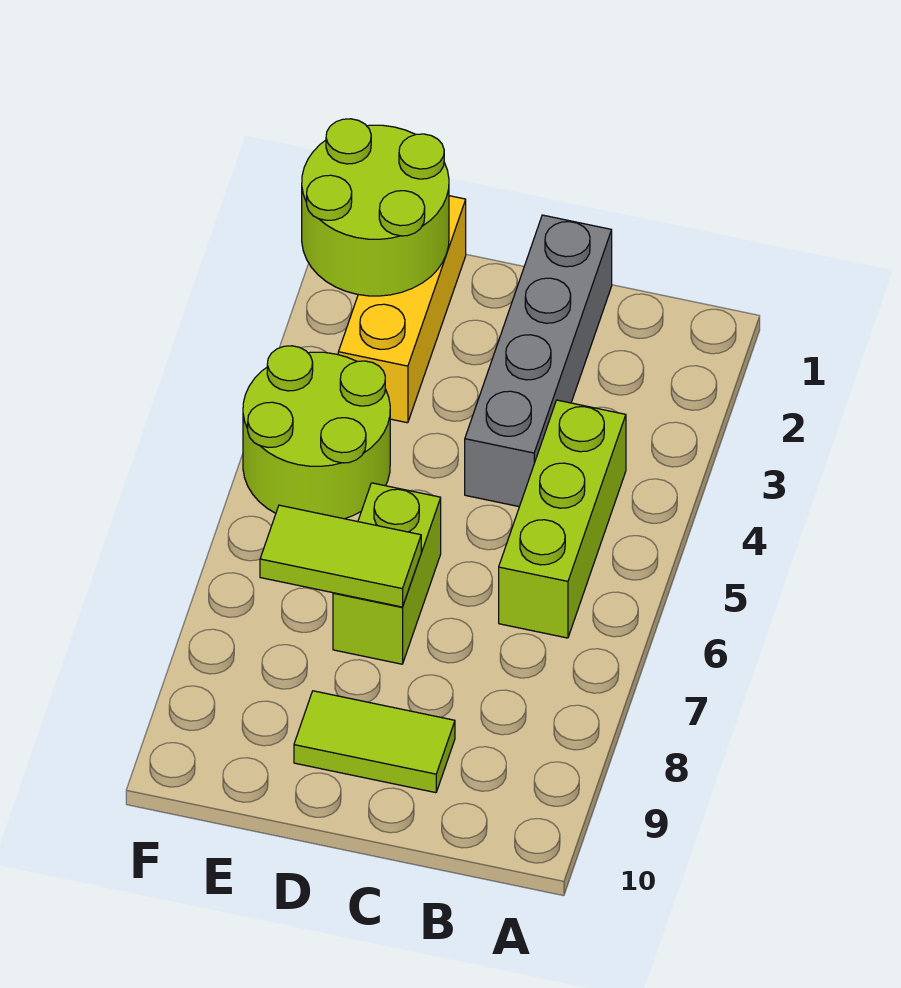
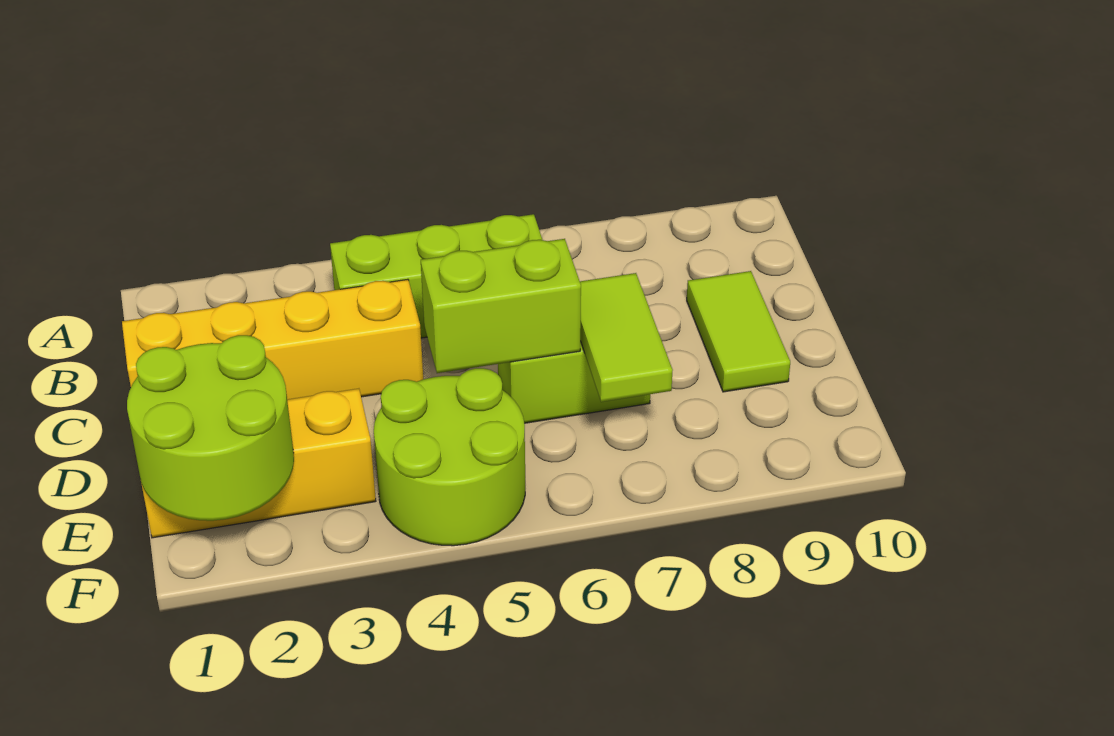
grey 1x4 brick [465,215,612,507] -> yellow 1x4 brick [122,279,423,399]
none -> lime 1x2 brick [421,239,581,373]

